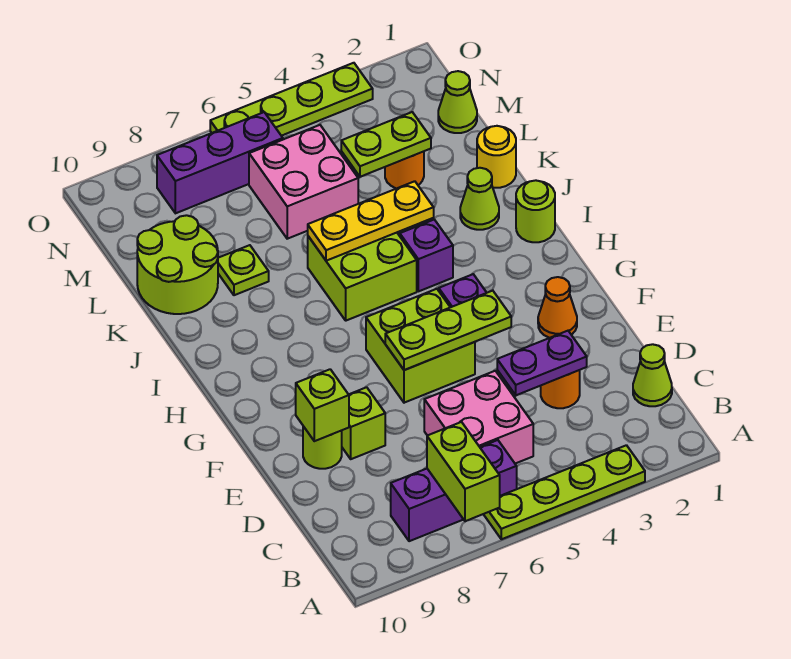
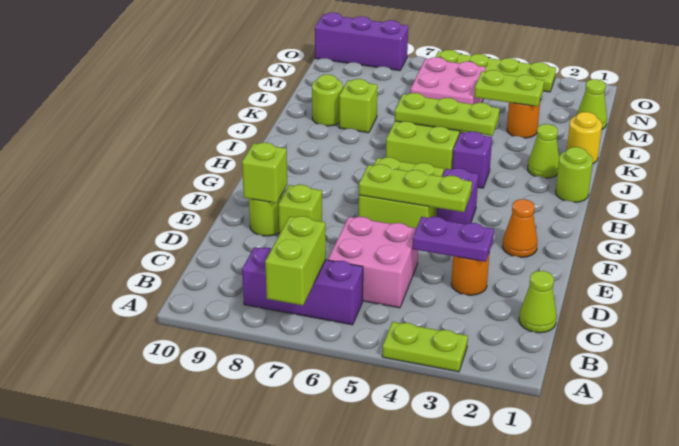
lime 1x4 plate [484,445,645,539] -> lime 1x2 plate [382,322,468,372]
yellow 1x3 plate [308,181,434,261] -> lime 1x3 plate [395,93,500,136]
lime 1x1 plate [218,245,269,295] -> lime 1x1 brick [339,79,377,133]
lime 2x2 round brick [137,215,218,314] -> lime 1x1 round brick [312,75,343,126]
purple 1x3 brick [157,112,283,213] -> purple 1x3 brick moved to [315,13,408,71]

